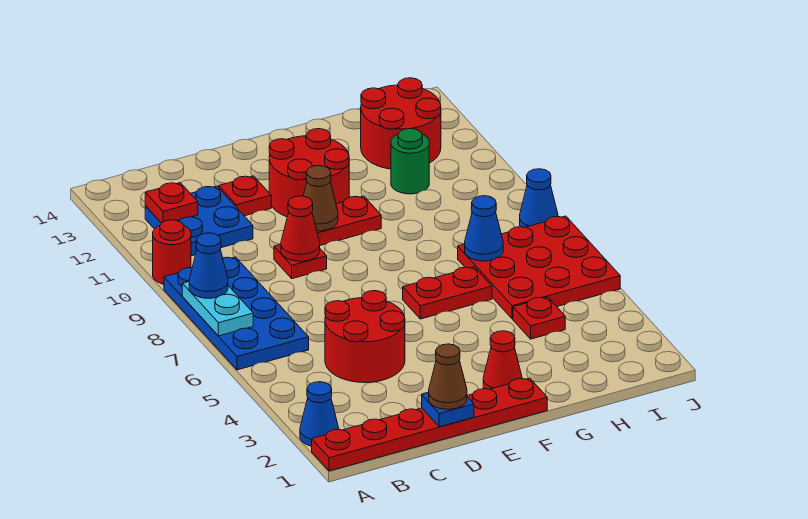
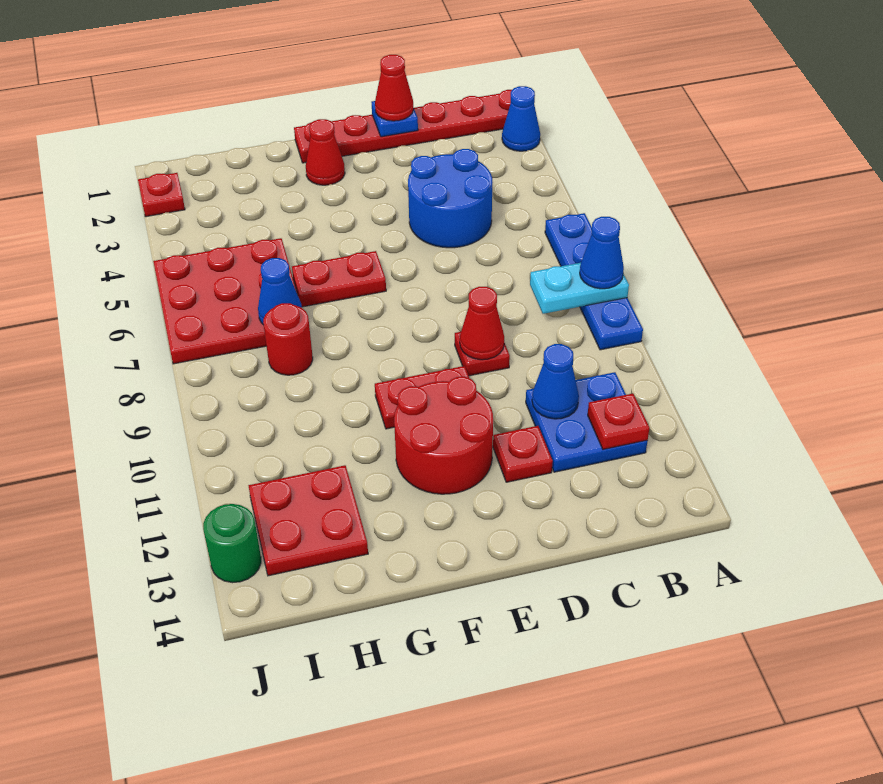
blue 2x4 plate [164,257,309,370] -> blue 1x4 plate [545,213,643,350]
cyan 1x2 plate [182,282,253,336] -> cyan 1x2 plate turned to [530,263,629,314]
red 1x1 round brick [153,220,191,284] -> red 1x1 round brick moved to [263,303,313,375]
red 2x2 round brick [325,291,405,383] -> blue 2x2 round brick [408,149,492,248]
brown 1x1 cone [429,344,467,409] -> red 1x1 cone [375,55,414,121]
brown 1x1 cone [303,166,338,231] -> none
red 1x1 plate [513,297,565,339] -> red 1x1 plate moved to [138,173,185,217]
green 1x1 round brick [391,128,429,194] -> green 1x1 round brick moved to [203,504,261,583]
red 2x2 round brick [361,78,441,169] -> red 2x2 plate [248,465,368,576]
blue 1x1 cone [520,169,558,227] -> blue 1x1 cone moved to [532,344,579,419]

